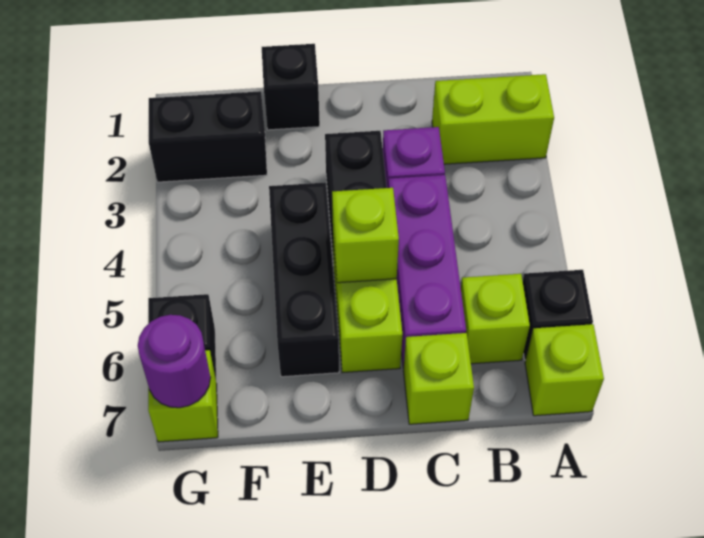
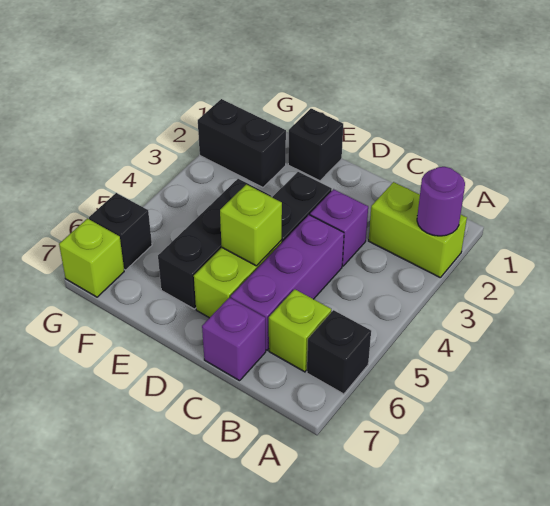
lime 1x1 brick [525,324,604,416] -> none
lime 1x1 brick [403,333,474,424] -> purple 1x1 brick [202,298,266,381]
purple 1x1 round brick [138,315,211,408] -> purple 1x1 round brick moved to [417,167,465,236]

